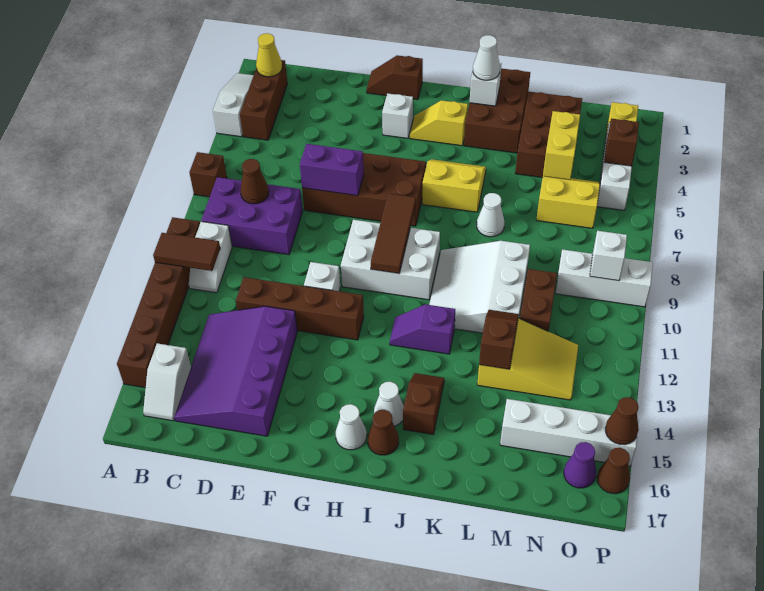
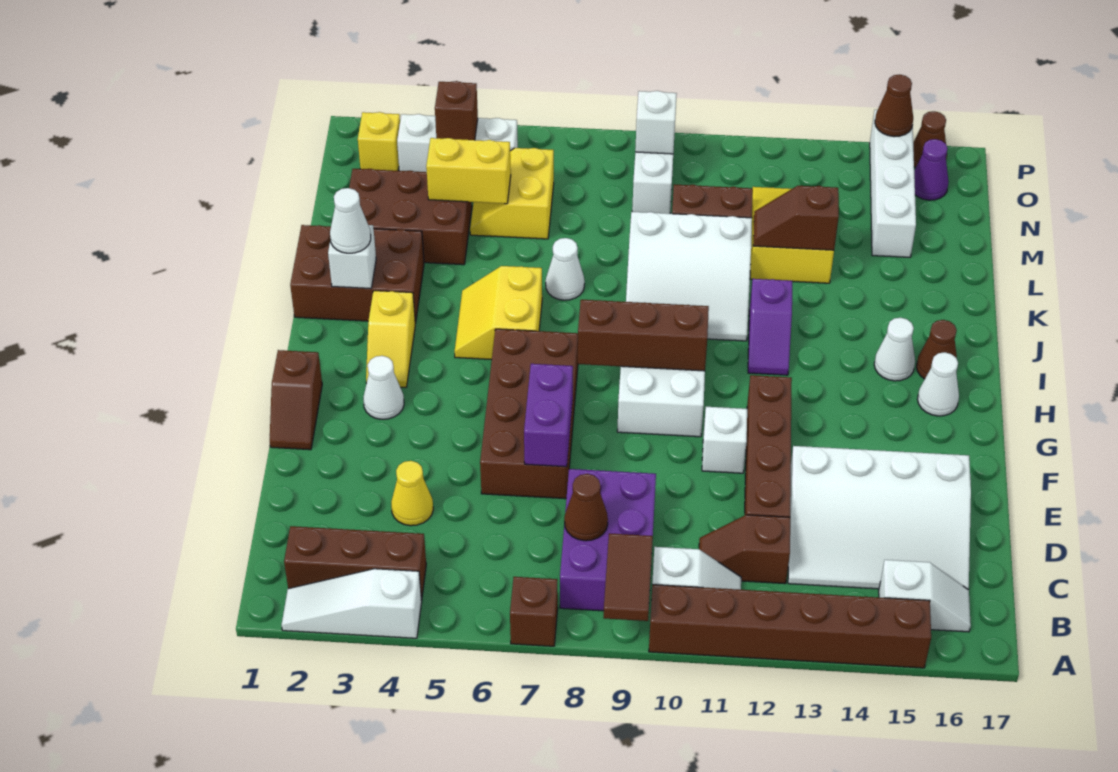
brown 1x2 tile [153,233,220,271] -> brown 1x2 tile moved to [604,533,653,621]
yellow 1x1 cone [256,33,282,77] -> yellow 1x1 cone moved to [391,461,433,526]
purple 3x4 slope [174,306,297,436] -> white 3x4 slope [788,446,971,589]
white 1x1 brick [382,93,413,138] -> white 1x1 cone [363,356,404,419]
brown 1x3 tile [371,194,416,274] -> brown 1x3 brick [578,300,709,371]
brown 1x2 slope [403,373,444,434] -> brown 1x2 slope moved to [699,515,790,584]

